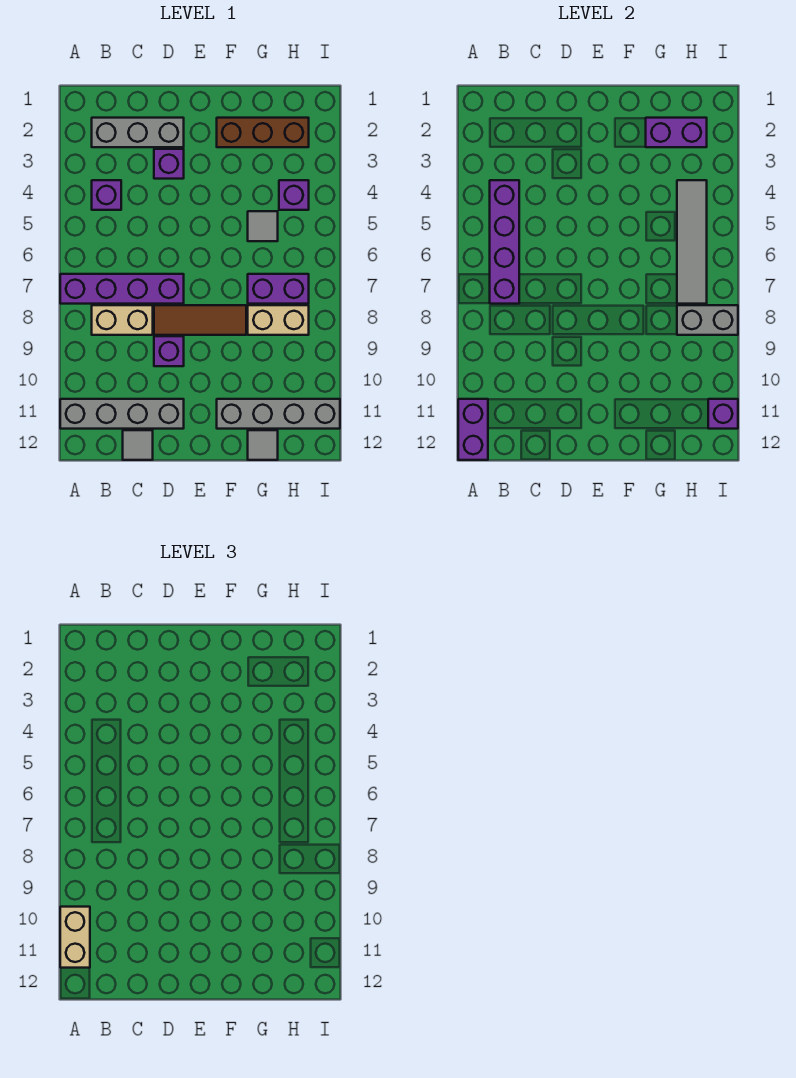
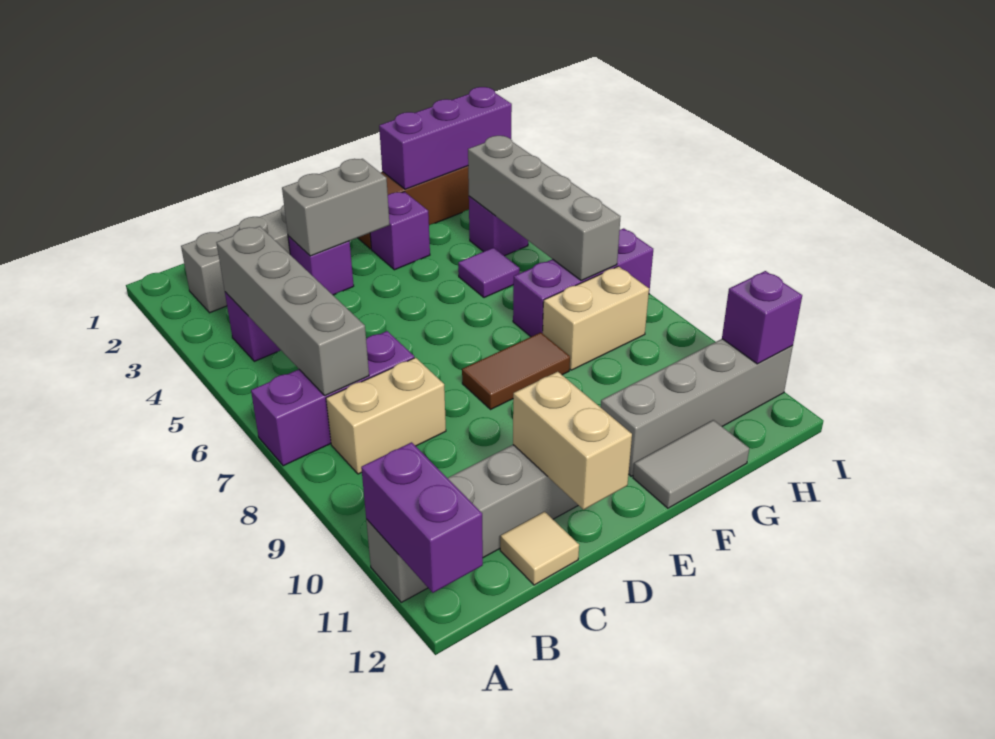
purple 1x4 brick [60,274,184,304] -> purple 1x3 brick [251,331,414,466]
tan 1x2 brick [60,907,90,968] -> tan 1x2 brick moved to [513,372,632,510]
purple 1x4 brick [490,180,519,304] -> grey 1x4 brick [216,226,369,396]
grey 1x1 tile [123,430,153,460] -> tan 1x1 tile [500,512,579,585]
brown 1x3 tile [154,305,246,335] -> brown 1x2 tile [462,332,570,409]
purple 1x1 brick [154,336,184,366] -> purple 1x1 brick moved to [370,192,430,270]
purple 1x2 brick [646,118,707,147] -> purple 1x3 brick [379,87,512,189]
grey 1x1 tile [248,211,278,241] -> purple 1x1 tile [458,248,520,298]
purple 1x2 brick [248,274,309,304] -> purple 1x3 brick [513,228,653,337]
grey 1x1 tile [248,430,278,460] -> grey 1x2 tile [633,420,749,508]
grey 1x4 tile [677,180,707,304] -> grey 1x4 brick [468,136,621,281]
grey 1x2 brick [677,305,738,335] -> grey 1x2 brick moved to [282,159,390,256]

